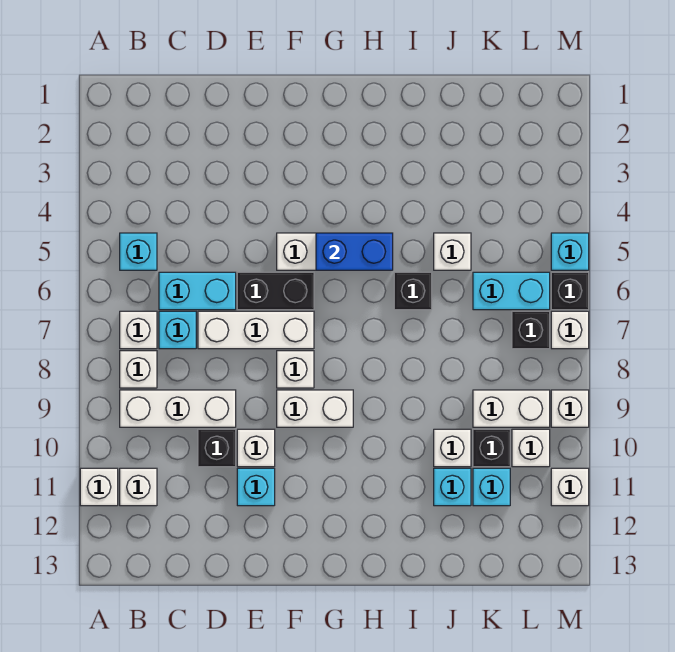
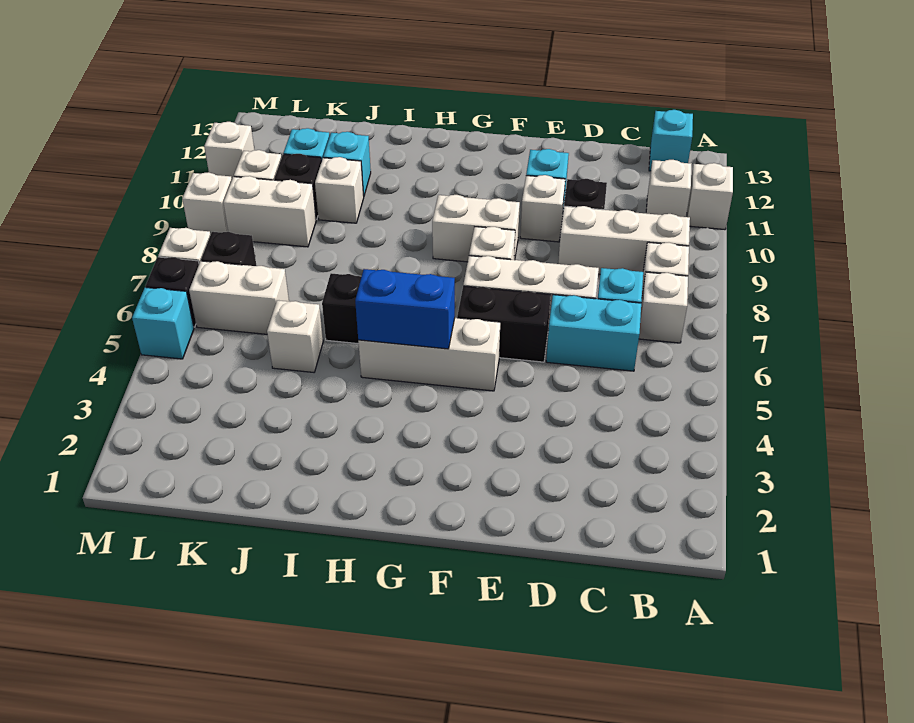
cyan 1x1 brick [120,233,157,270] -> cyan 1x1 brick moved to [649,110,693,171]
cyan 1x2 brick [473,272,550,310] -> white 1x2 brick [189,261,289,334]

